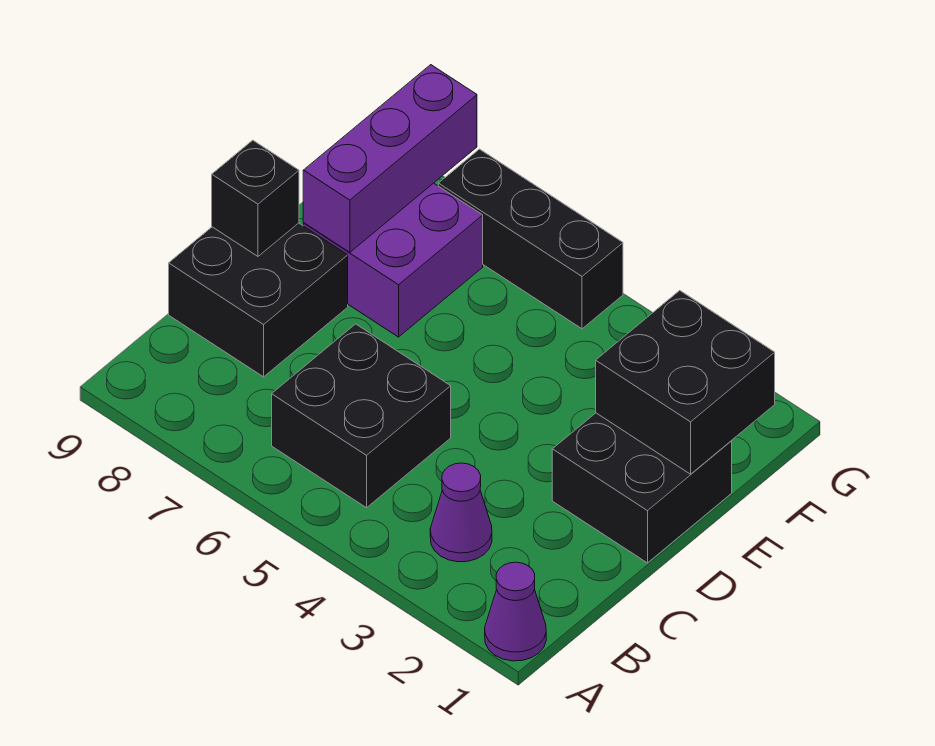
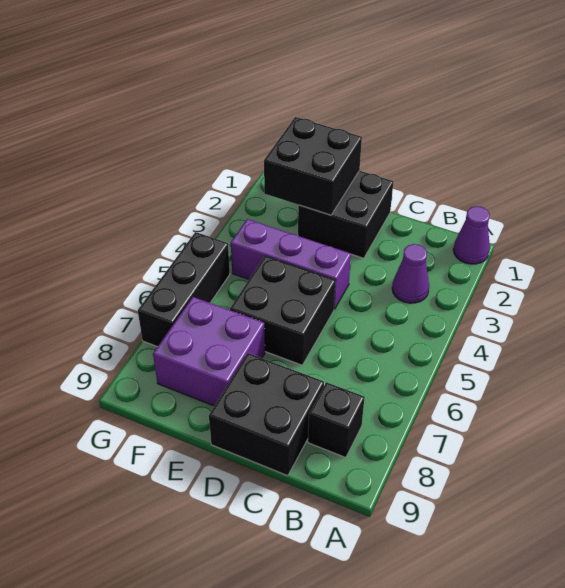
black 2x2 brick [272,324,451,508] -> black 2x2 brick moved to [230,256,336,365]
black 1x1 brick [212,140,299,256] -> black 1x1 brick moved to [308,382,365,458]
purple 1x3 brick [303,65,477,252] -> purple 1x3 brick moved to [231,219,351,309]

